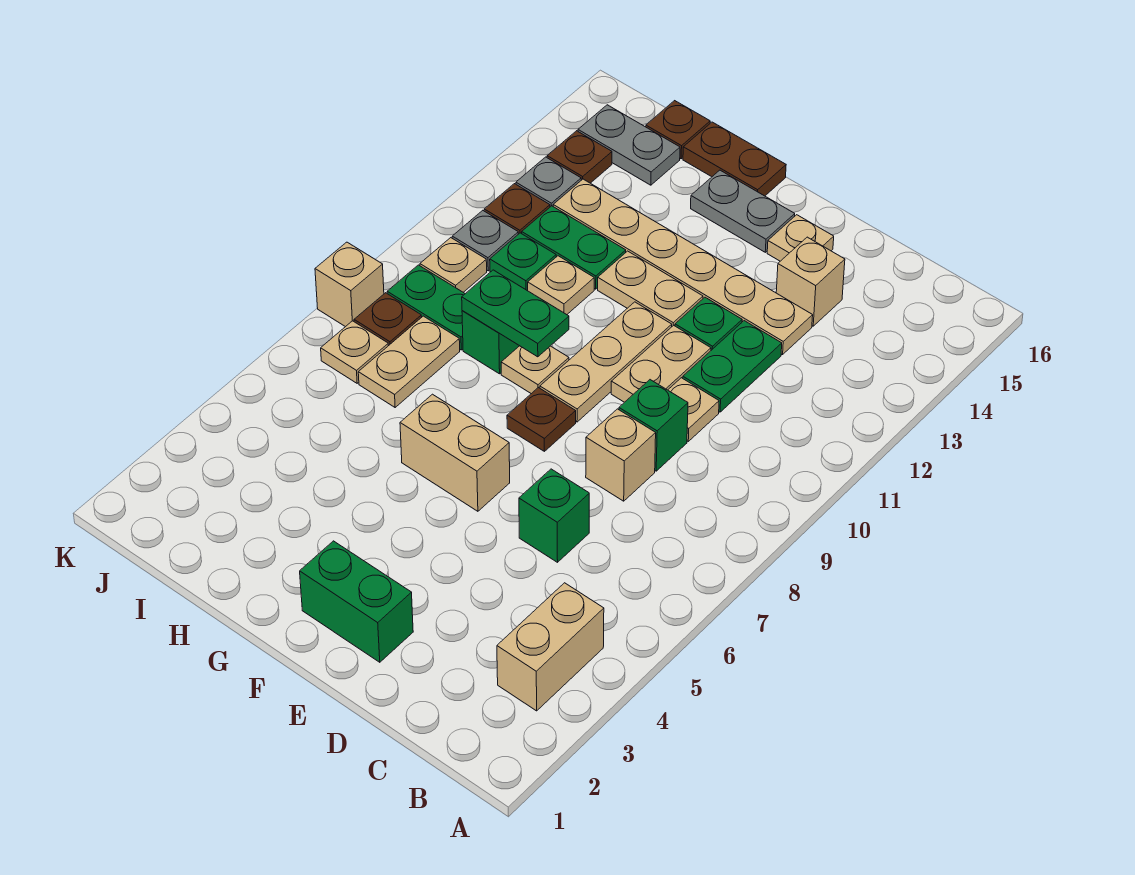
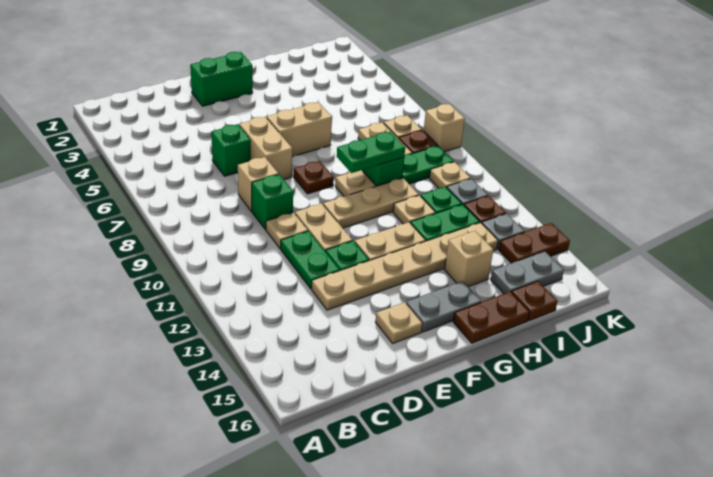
tan 1x2 brick [497,583,604,711] -> tan 1x2 brick moved to [239,117,292,180]
tan 1x1 brick [776,237,845,326] -> tan 1x1 brick moved to [445,231,493,287]
tan 1x3 plate [540,302,672,422] -> tan 1x3 plate turned to [323,178,419,228]
brown 1x1 plate [547,131,612,183] -> brown 1x2 plate [499,223,570,263]

